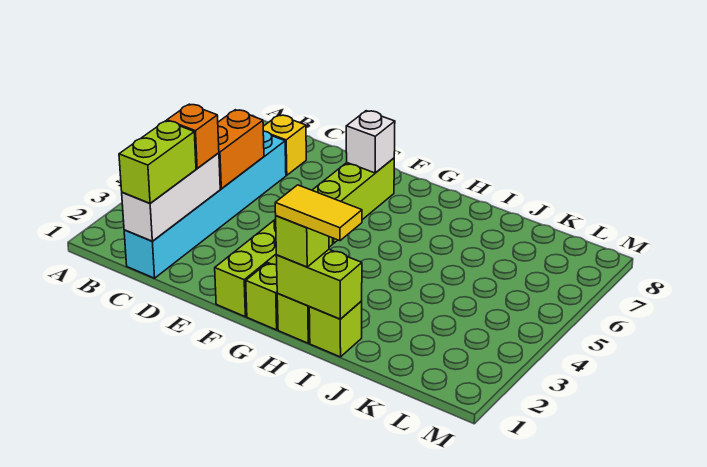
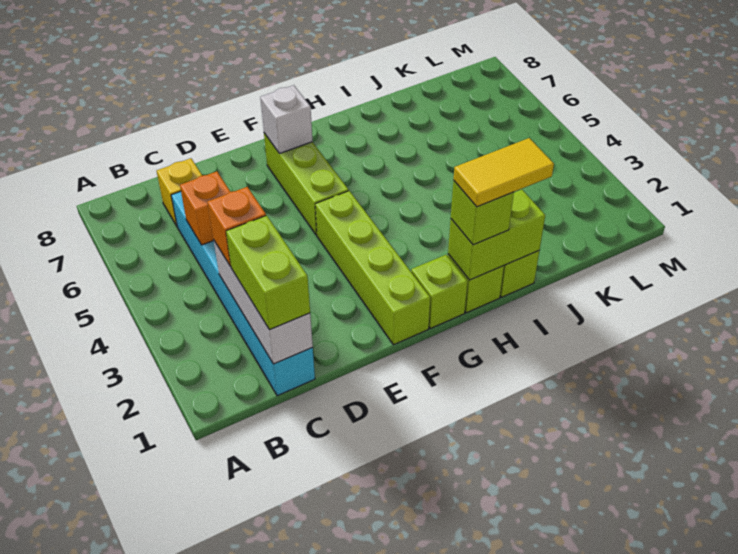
orange 1x2 brick [218,110,264,189] -> orange 1x1 brick [180,171,230,245]

